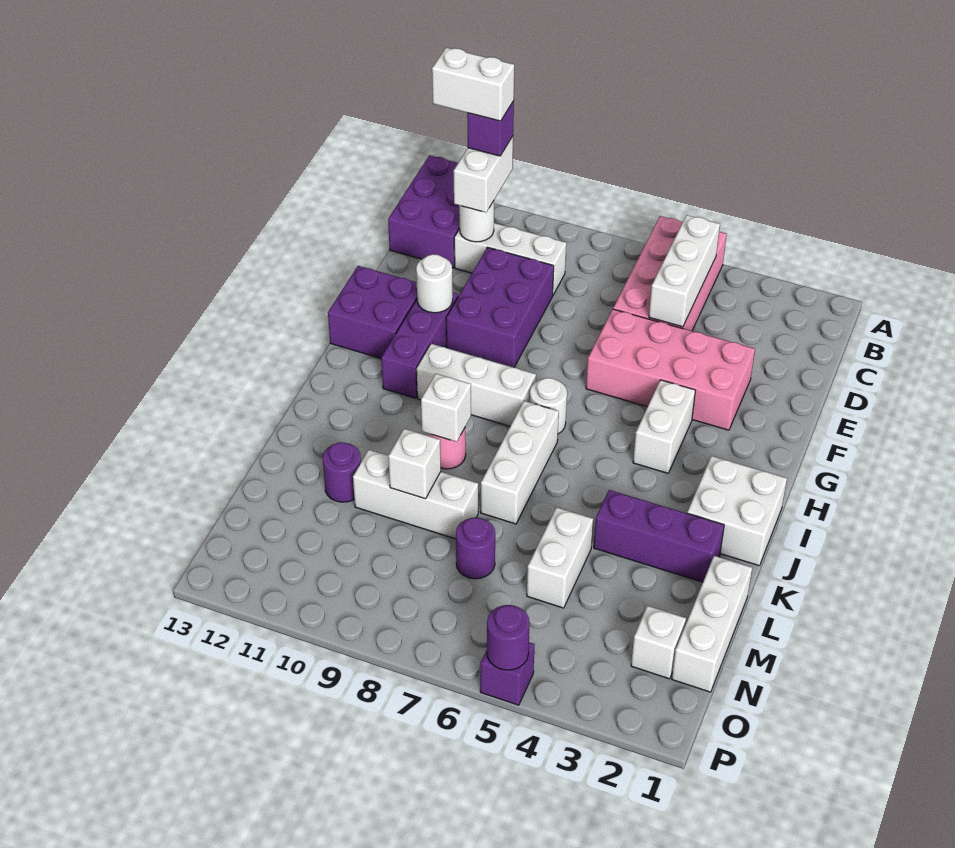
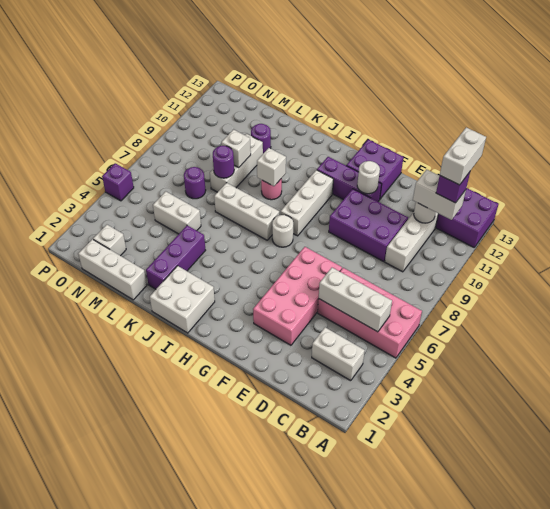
white 1x2 brick [633,380,695,473] -> white 1x2 brick moved to [312,327,365,381]
purple 1x1 round brick [487,605,530,670] -> purple 1x1 round brick moved to [213,146,234,178]

